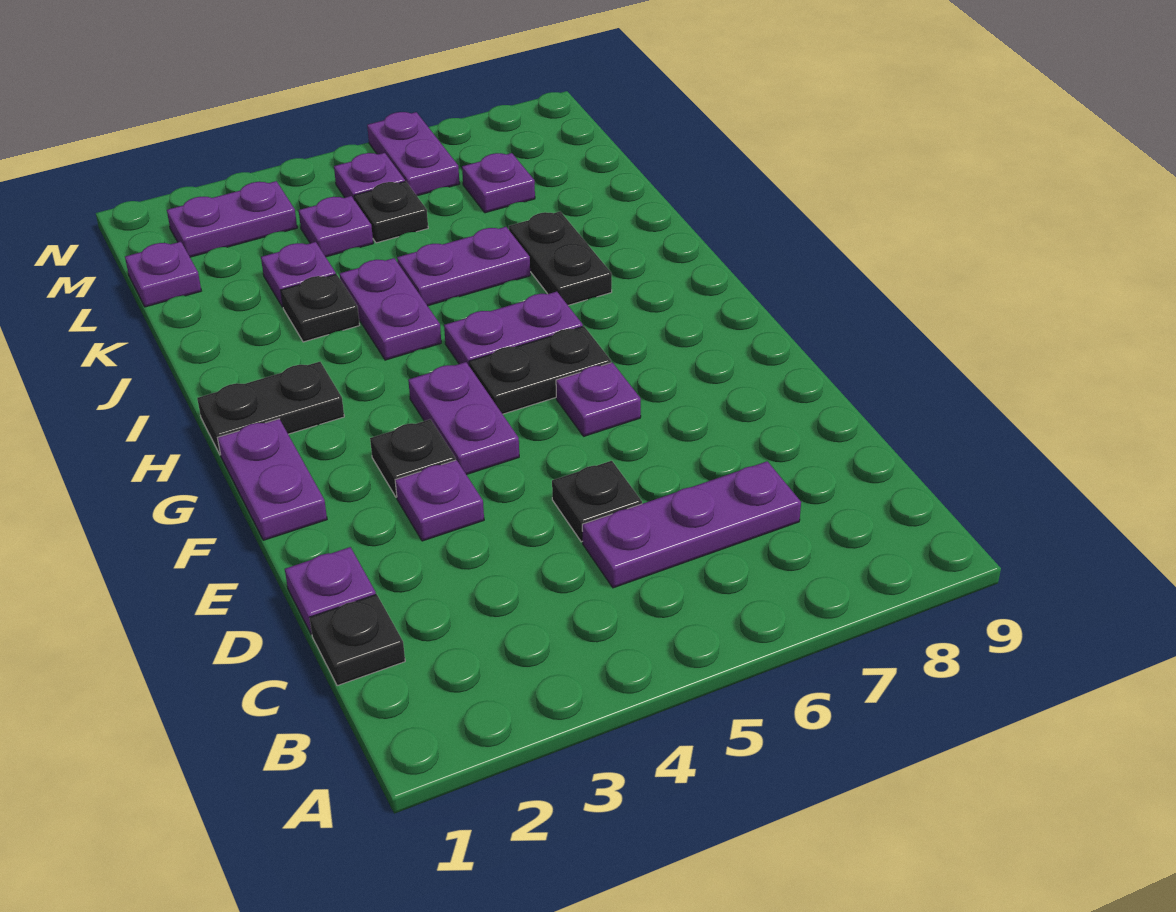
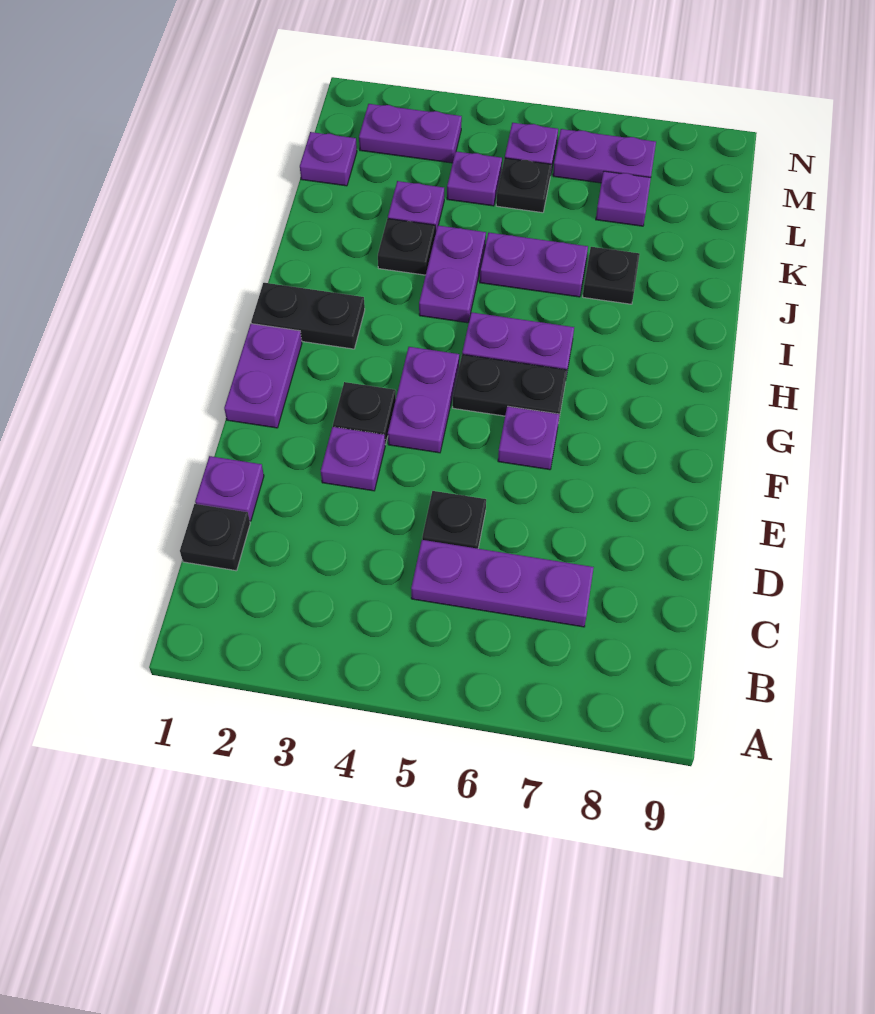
black 1x2 plate [509,212,612,305] -> black 1x1 plate [583,247,640,304]
purple 1x2 plate [367,112,460,196] -> purple 1x2 plate turned to [553,129,656,183]

